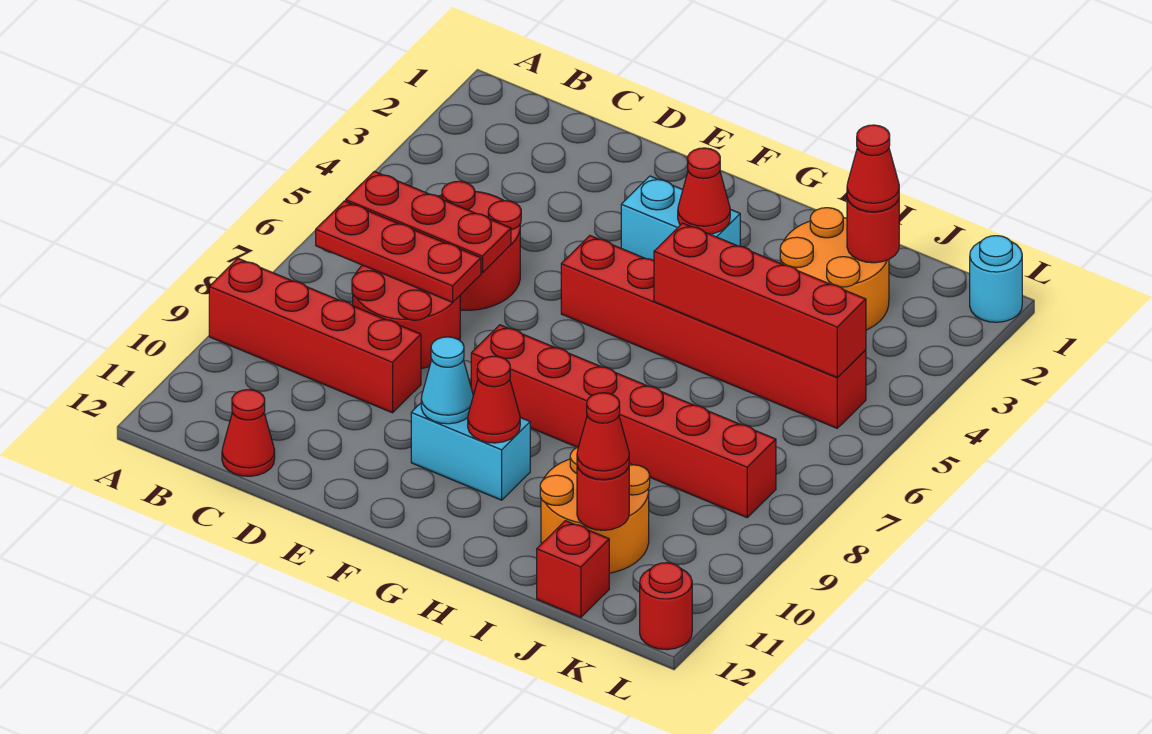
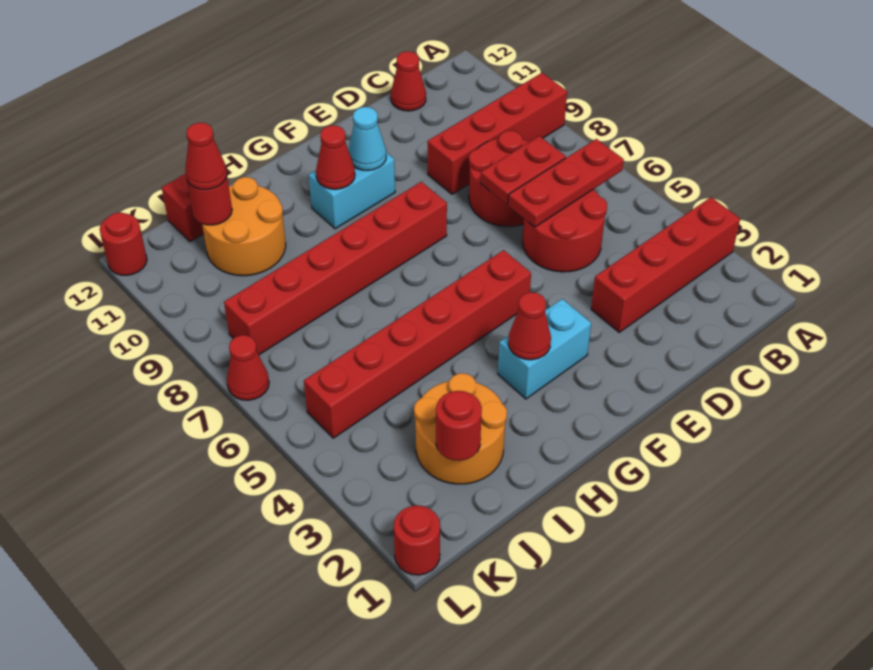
red 1x3 plate [316,201,481,302] -> red 1x2 plate [480,136,566,204]
red 1x4 brick [654,223,866,378] -> red 1x4 brick moved to [591,197,740,332]
red 1x1 cone [847,125,899,212] -> red 1x1 cone moved to [227,335,269,400]
cyan 1x1 round brick [970,236,1022,322] -> red 1x1 round brick [394,506,440,575]

